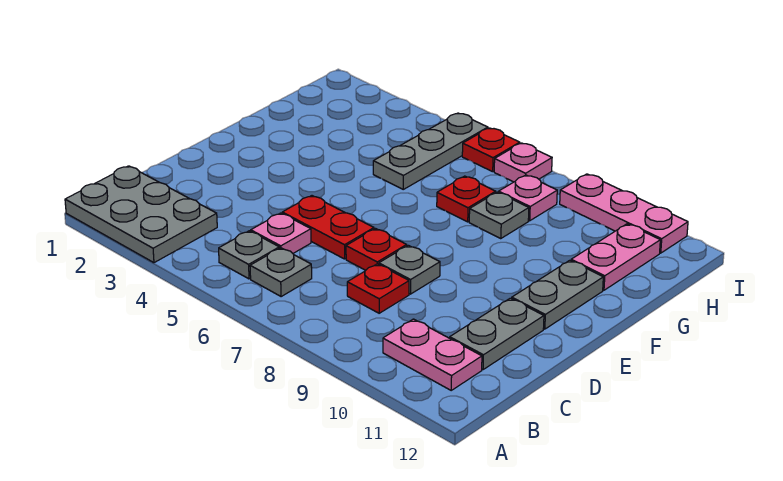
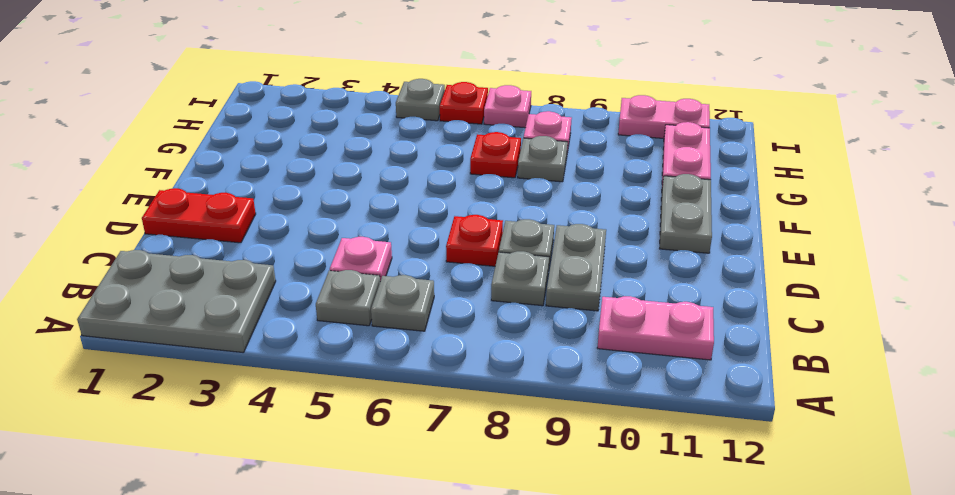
red 1x1 plate [347,264,409,313] -> grey 1x1 plate [491,251,549,306]
grey 1x2 plate [450,298,544,370] -> grey 1x2 plate moved to [546,224,606,311]
red 1x2 plate [282,196,374,259] -> red 1x2 plate moved to [142,188,256,243]
grey 1x3 plate [373,113,488,189] -> grey 1x1 plate [396,79,445,121]
pink 1x3 plate [560,174,688,253] -> pink 1x2 plate [618,95,710,138]

